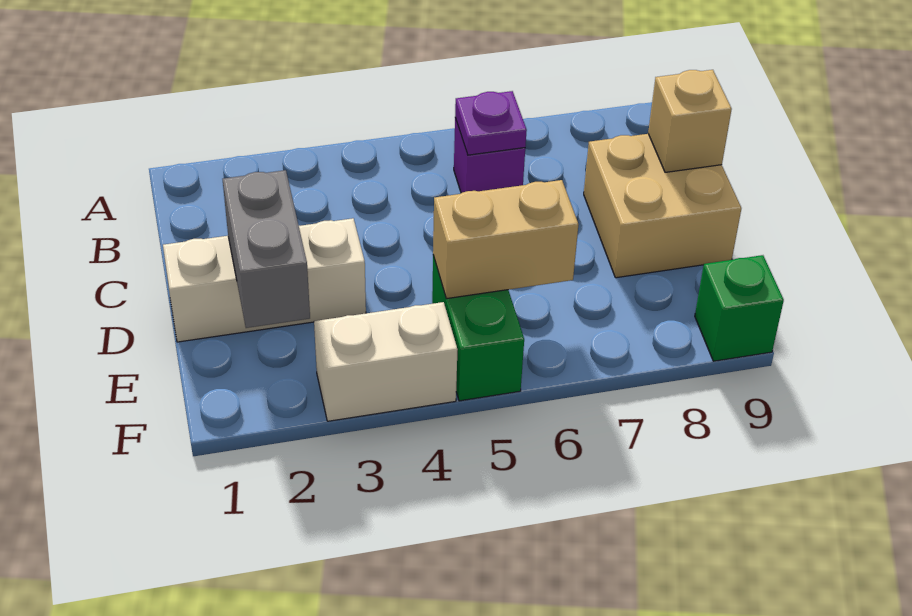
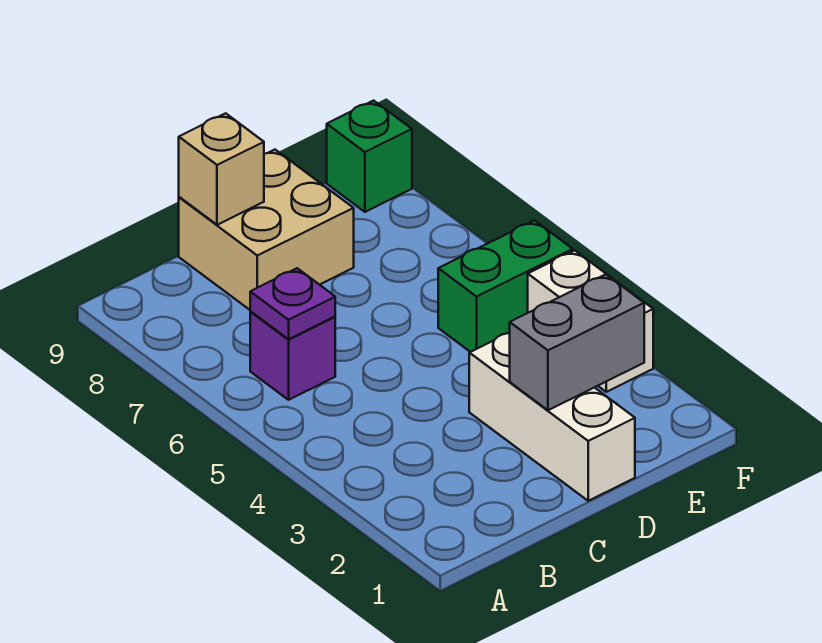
tan 1x2 brick [433,180,579,299] -> none

